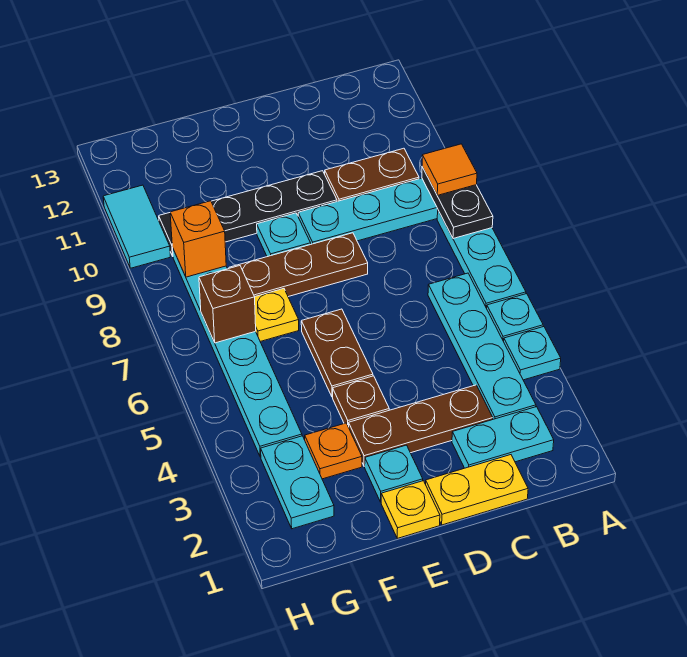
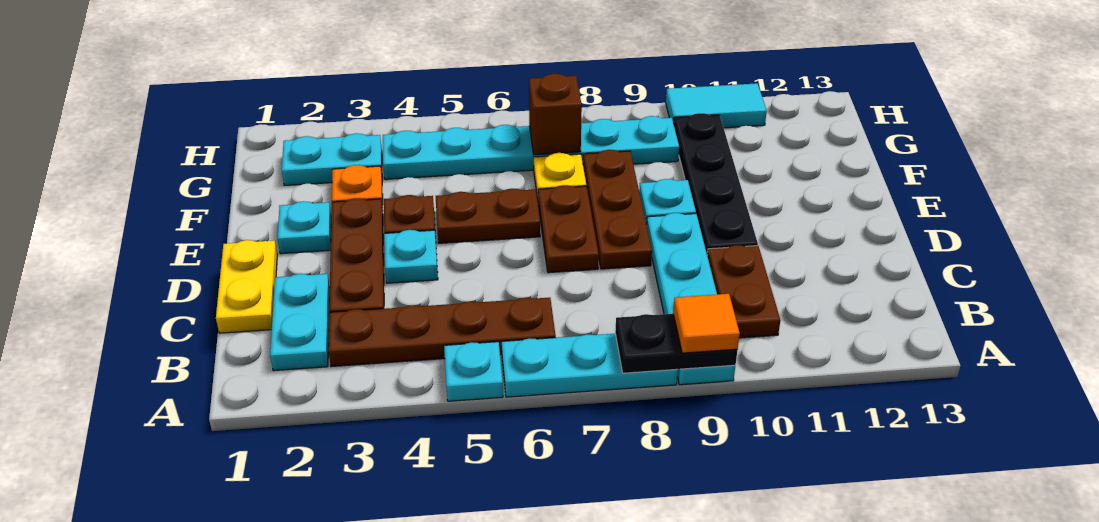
cyan 1x1 plate [504,327,561,380] -> cyan 1x1 plate moved to [384,230,438,283]
cyan 1x4 plate [428,273,536,419] -> brown 1x4 plate [328,298,556,367]
none -> brown 1x2 plate [538,185,599,273]
yellow 1x1 plate [381,481,440,538] -> none
orange 1x1 brick [170,201,226,277] -> none

